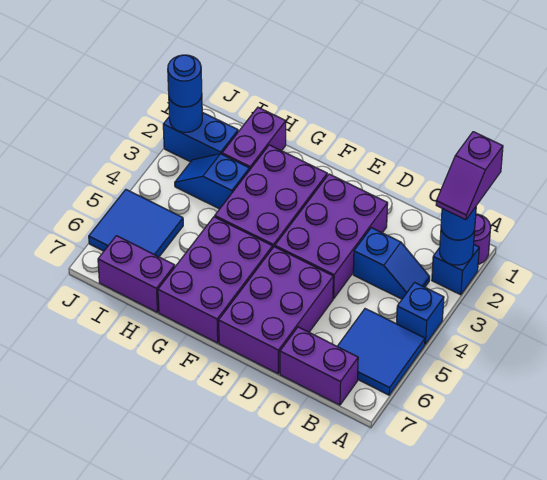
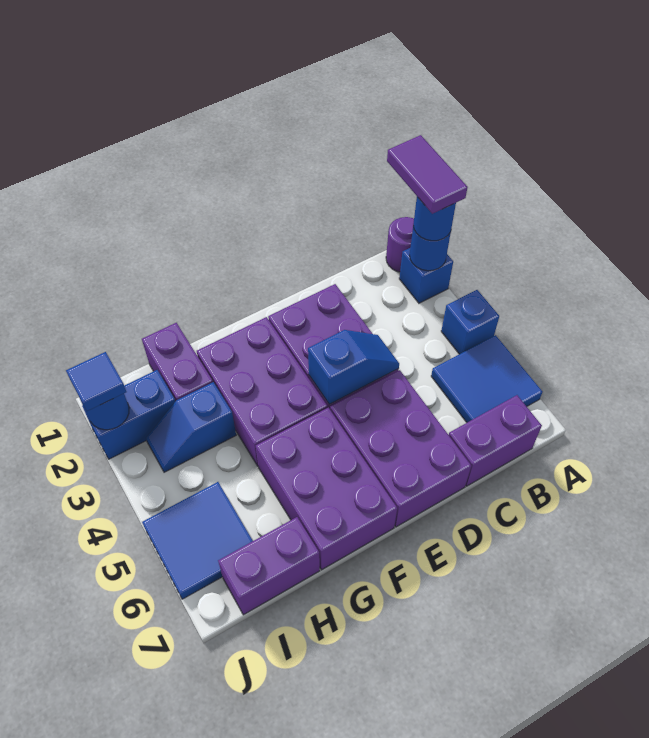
purple 1x2 slope [436,132,503,220] -> purple 1x2 tile [387,135,468,214]
blue 1x2 slope [353,228,430,299] -> blue 1x2 slope moved to [308,330,399,404]
blue 1x1 round brick [168,55,202,107] -> blue 1x1 tile [66,352,126,411]

